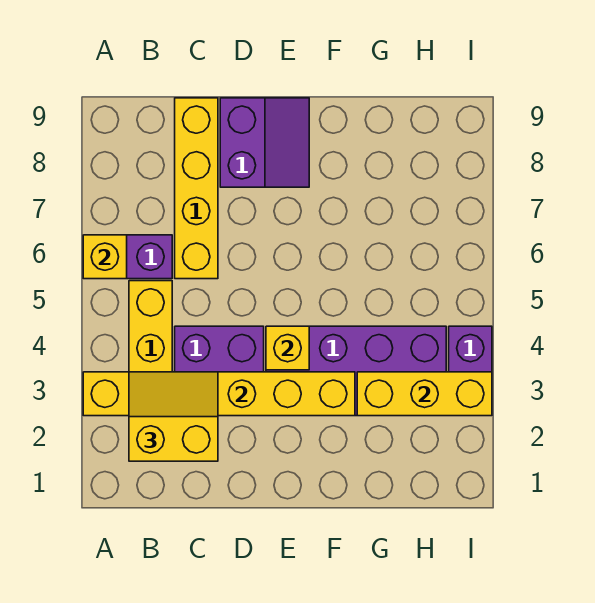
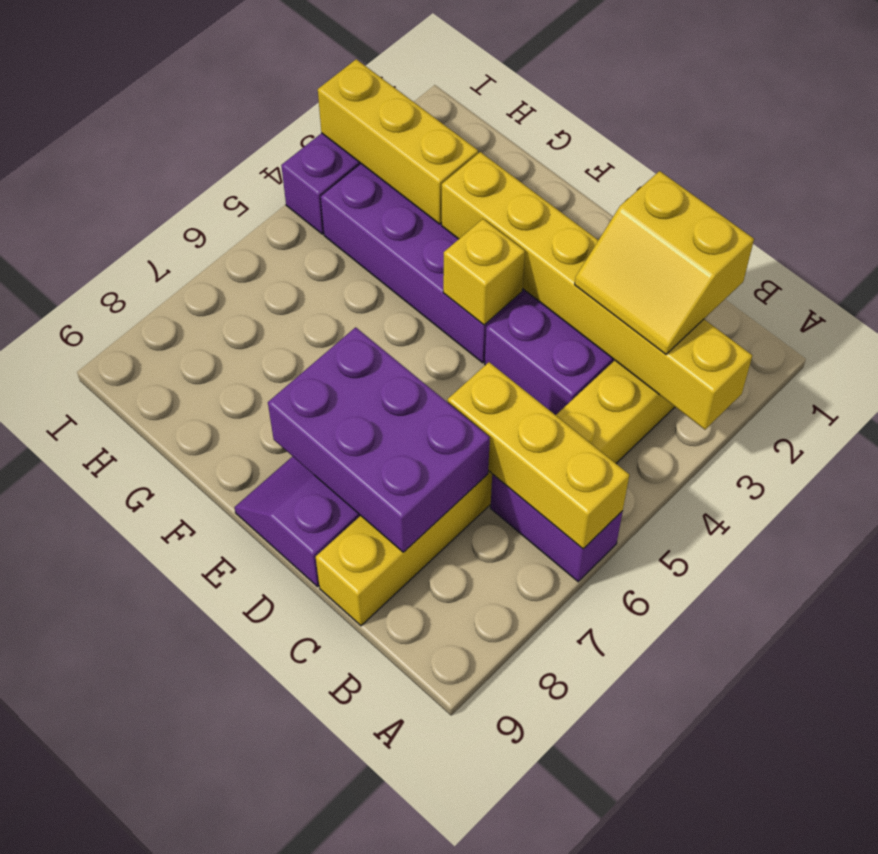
yellow 1x1 brick [83,235,127,279] -> yellow 1x3 brick [448,362,629,549]
none -> purple 2x3 brick [268,327,490,552]

